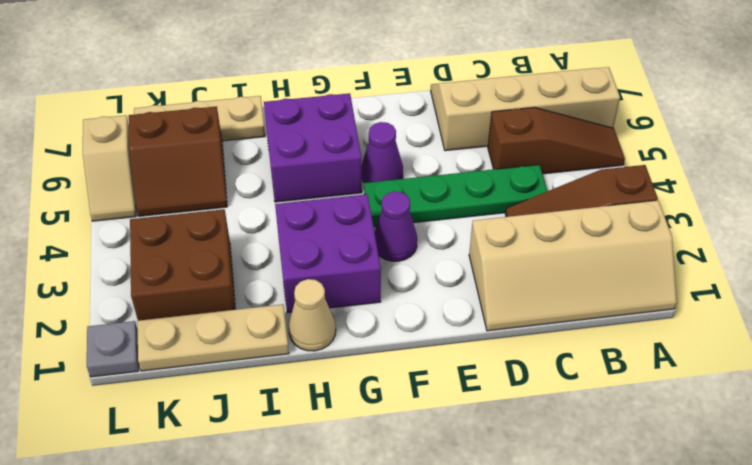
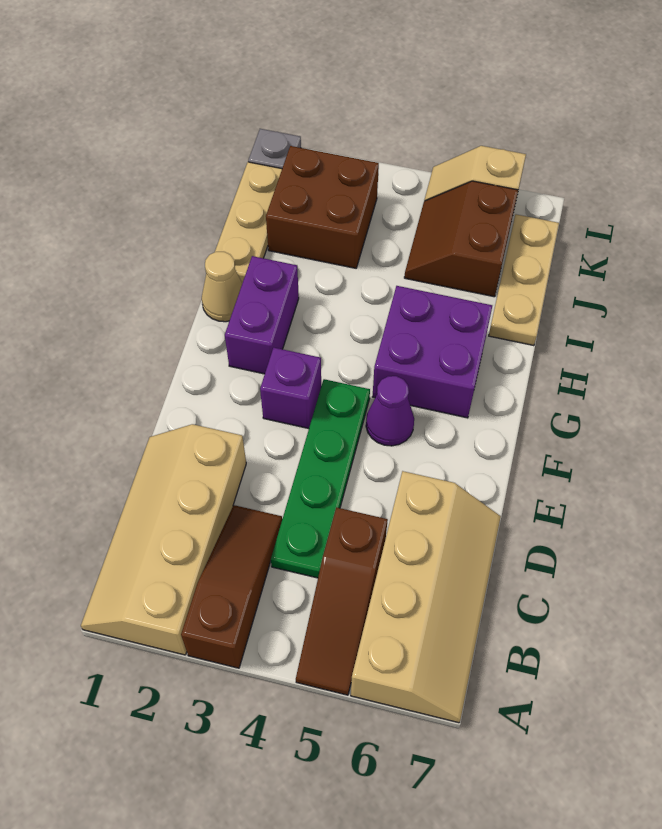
purple 1x1 cone [375,191,417,261] -> purple 1x1 brick [260,348,321,429]
purple 2x2 brick [275,194,381,313] -> purple 1x2 brick [225,256,299,374]

